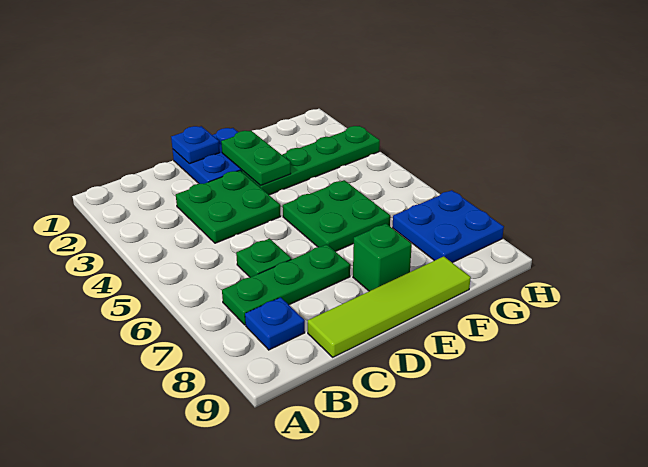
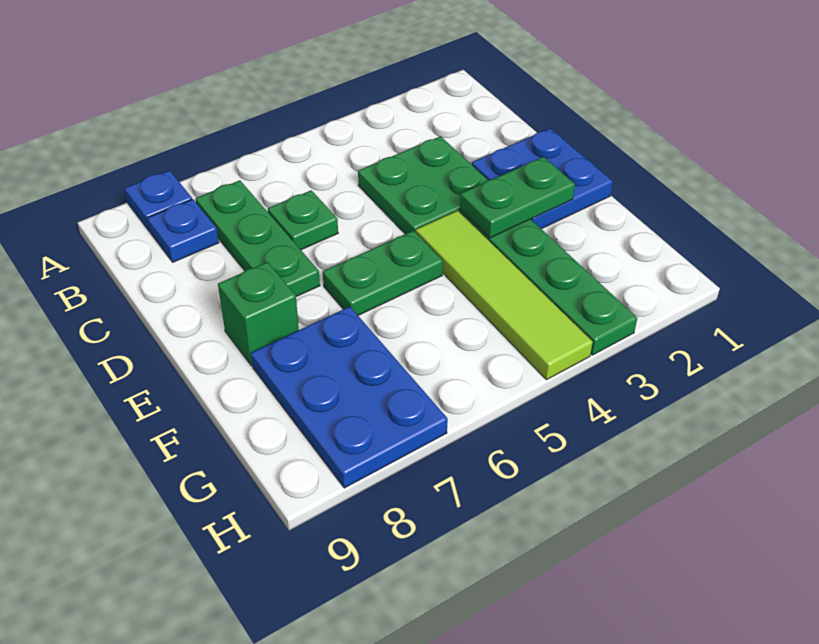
lime 1x4 tile [308,256,471,357] -> lime 1x4 tile moved to [416,211,593,380]
blue 1x1 plate [171,126,220,164] -> blue 1x1 plate moved to [124,171,192,231]
green 2x2 plate [283,180,390,252] -> green 1x2 plate [323,231,443,315]
blue 2x2 plate [392,190,504,263] -> blue 2x3 plate [251,307,448,488]

